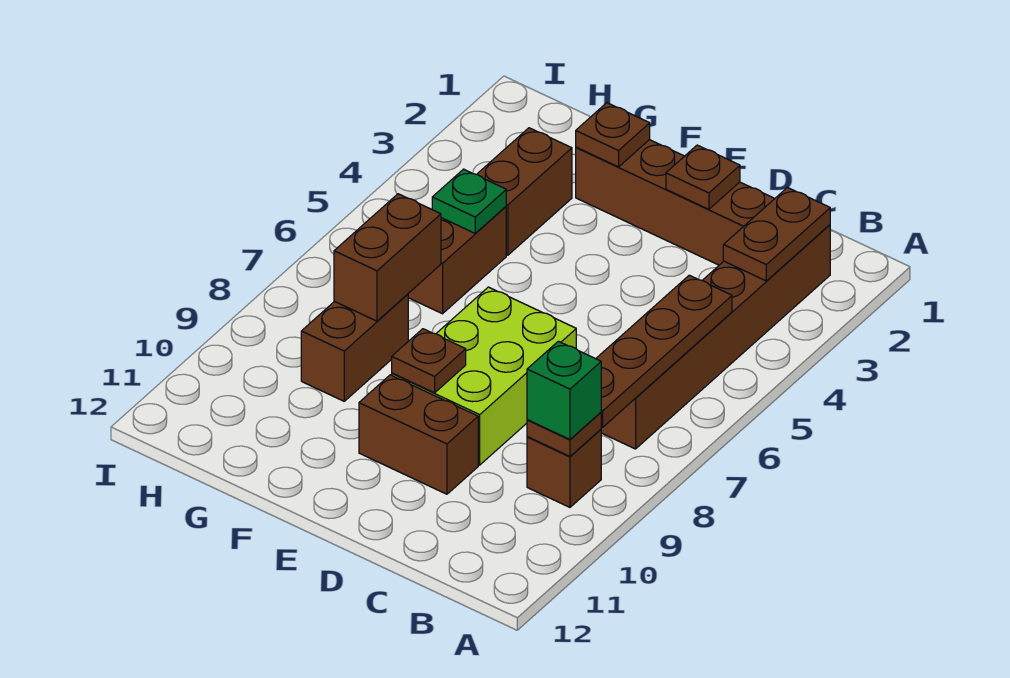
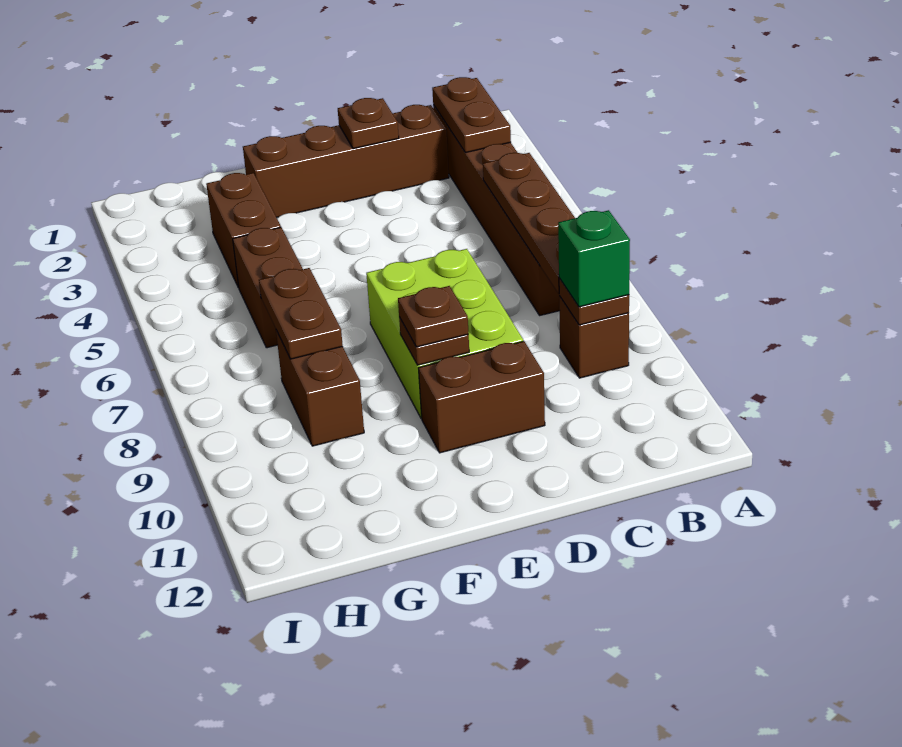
brown 1x1 plate [576,103,650,167] -> brown 1x1 plate moved to [398,286,469,347]
green 1x1 plate [432,169,506,233] -> none
brown 1x2 brick [334,194,441,321] -> brown 1x2 plate [259,268,343,359]

